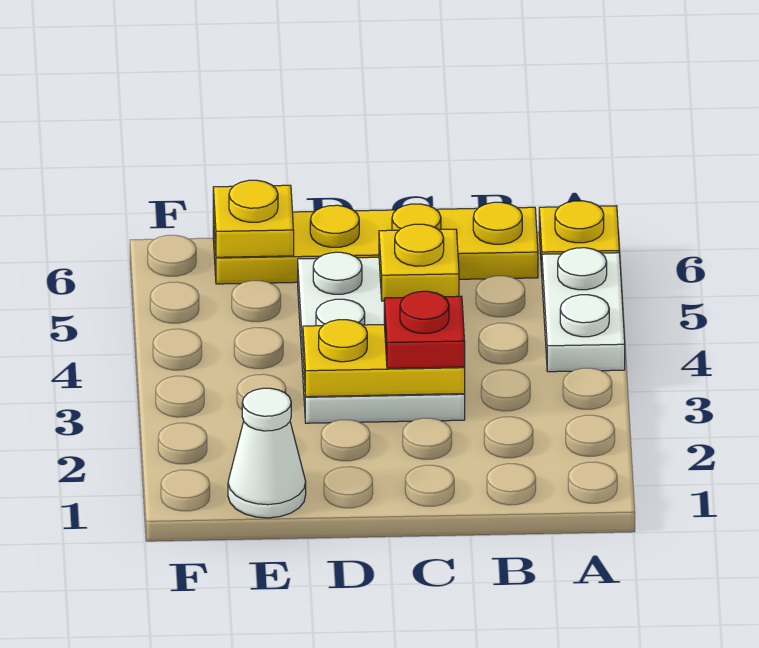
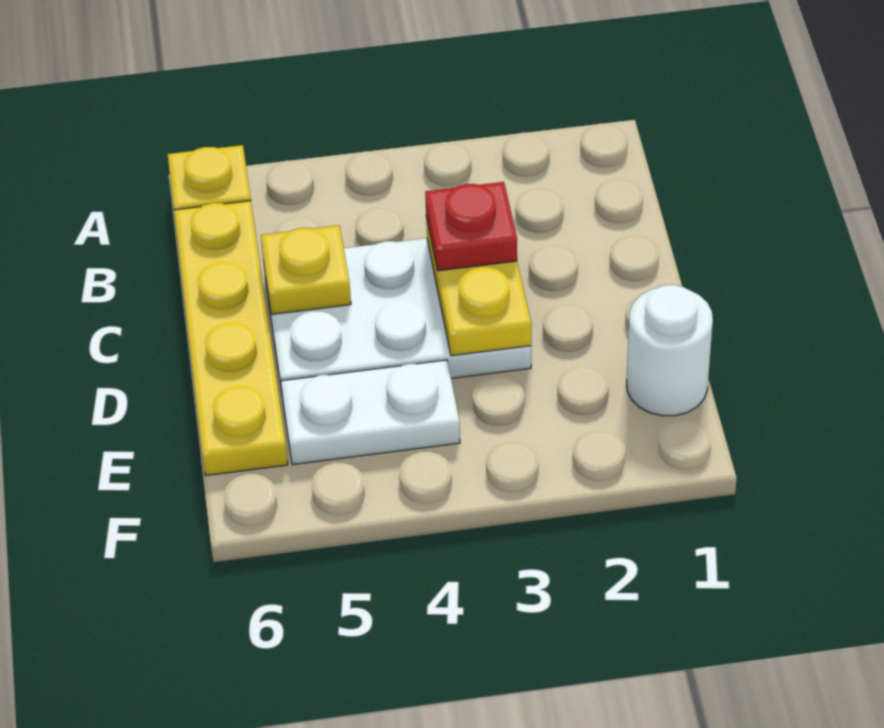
white 1x2 plate [542,248,625,372] -> white 1x2 plate moved to [281,360,460,465]
white 1x1 cone [228,388,306,518] -> white 1x1 round brick [627,285,713,416]
yellow 1x1 plate [213,180,294,257] -> none

